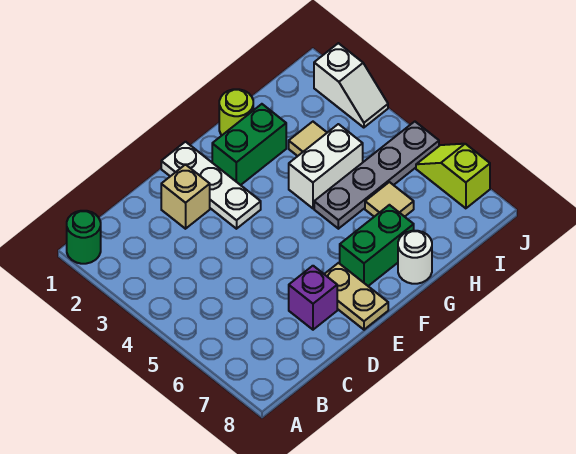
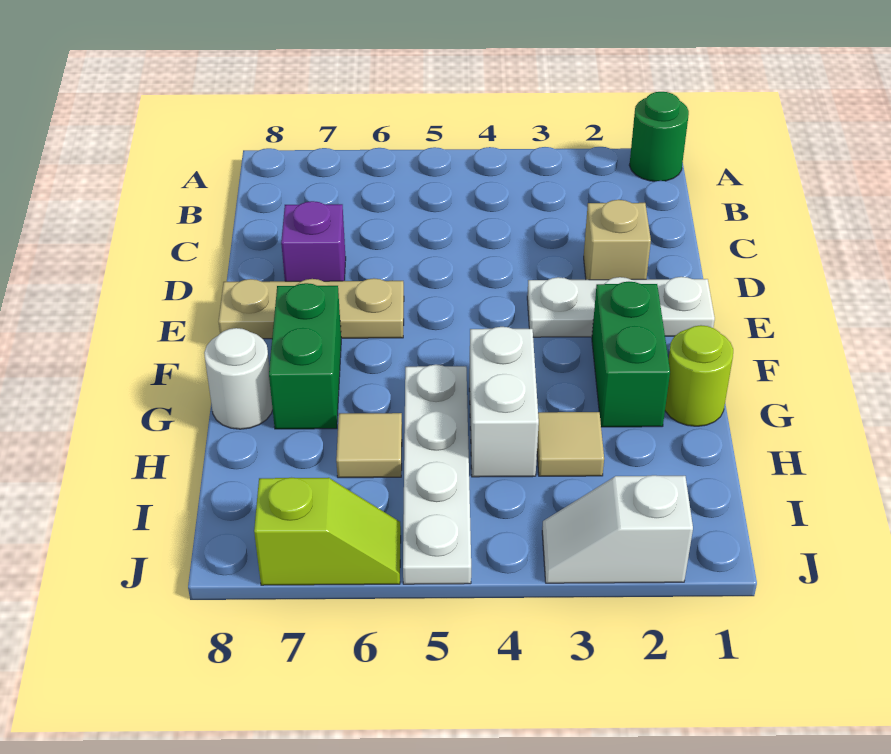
tan 1x2 plate [324,263,388,330] -> tan 1x3 plate [218,278,404,339]
grey 1x4 plate [314,122,439,229] -> white 1x4 plate [403,365,471,584]

